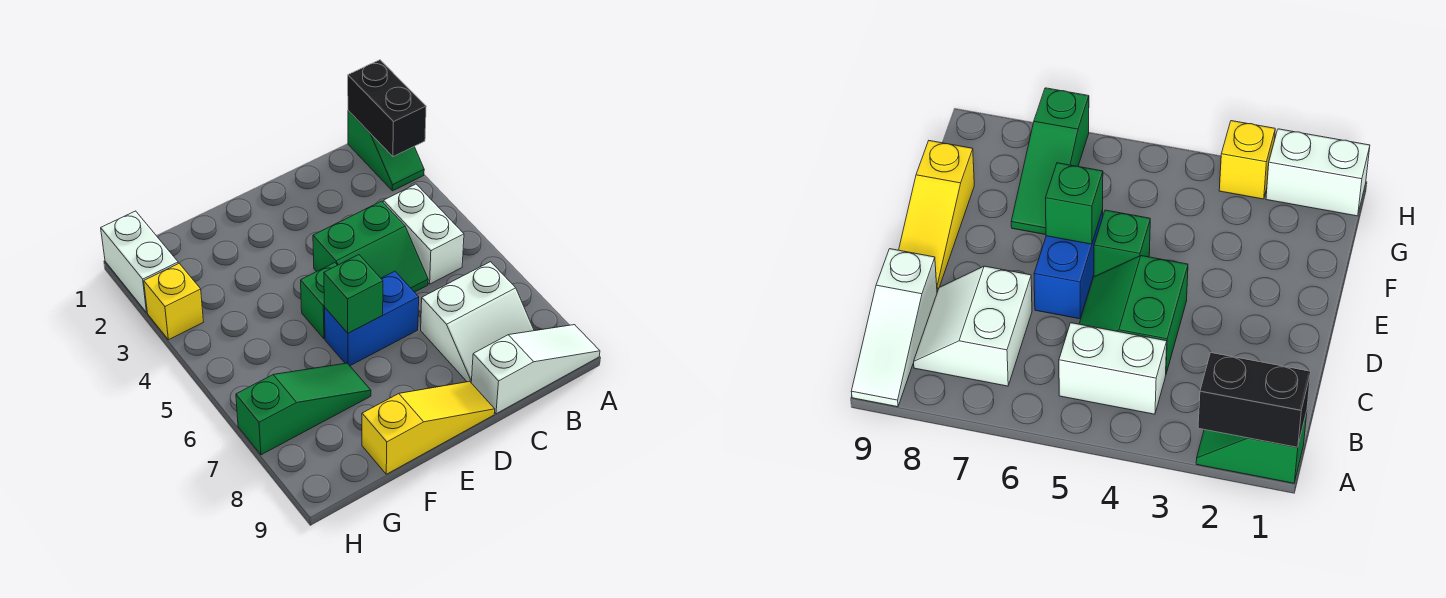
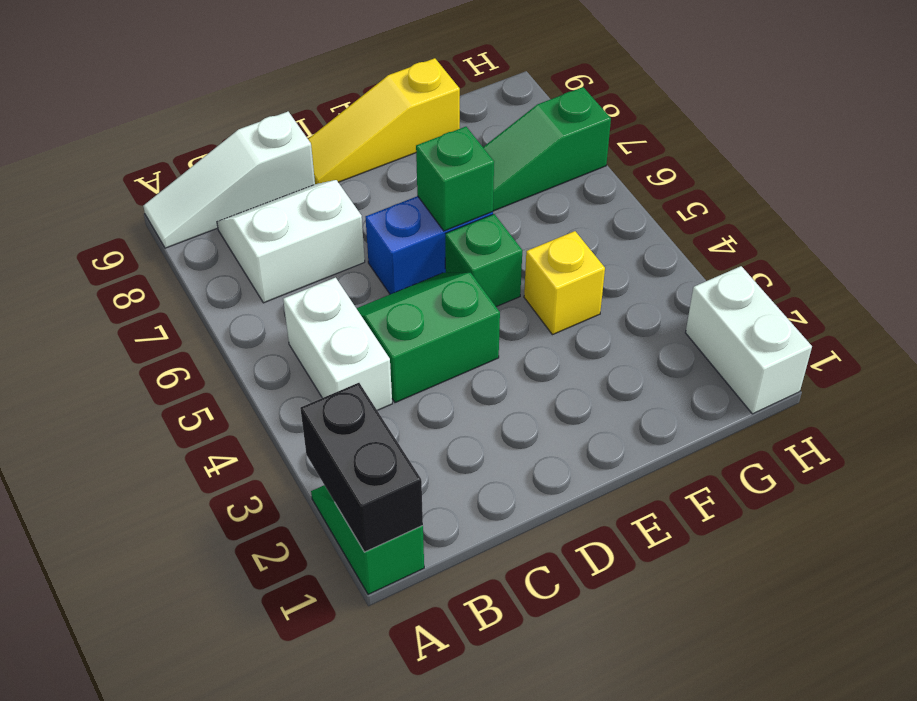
yellow 1x1 brick [144,263,203,340] -> yellow 1x1 brick moved to [524,231,605,335]

